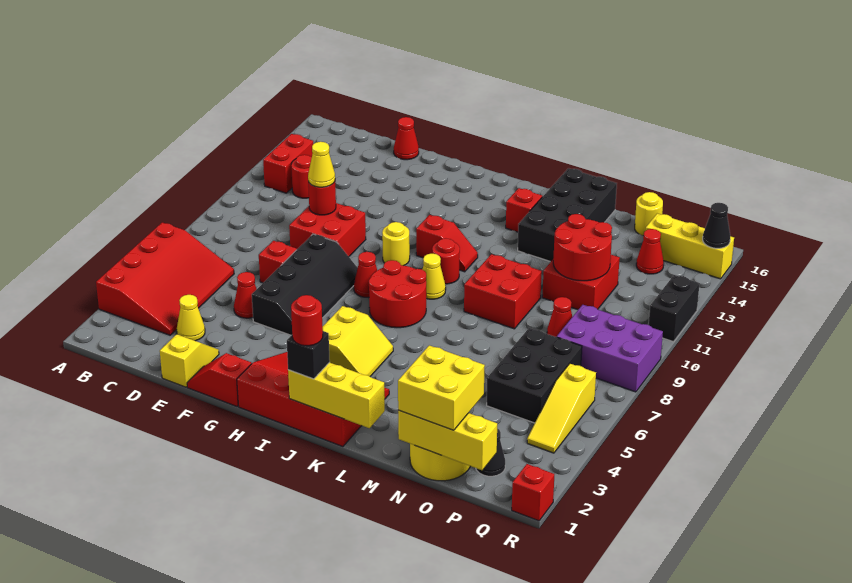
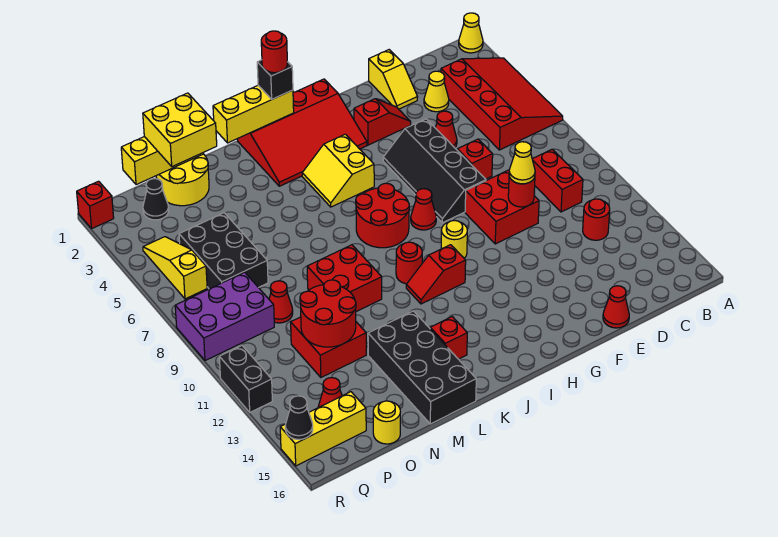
red 3x4 slope [96,222,234,335] -> red 3x4 slope turned to [441,58,563,150]
red 1x2 brick [263,134,313,193] -> red 1x2 brick moved to [532,149,583,212]
red 1x2 slope [187,353,252,406] -> red 1x2 slope moved to [354,99,411,145]
yellow 1x1 cone [422,254,446,299] -> yellow 1x1 cone moved to [459,13,483,53]

